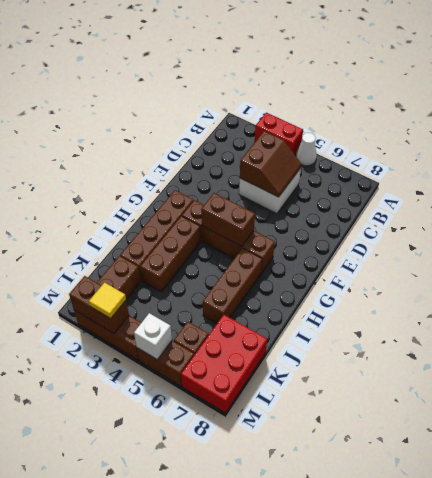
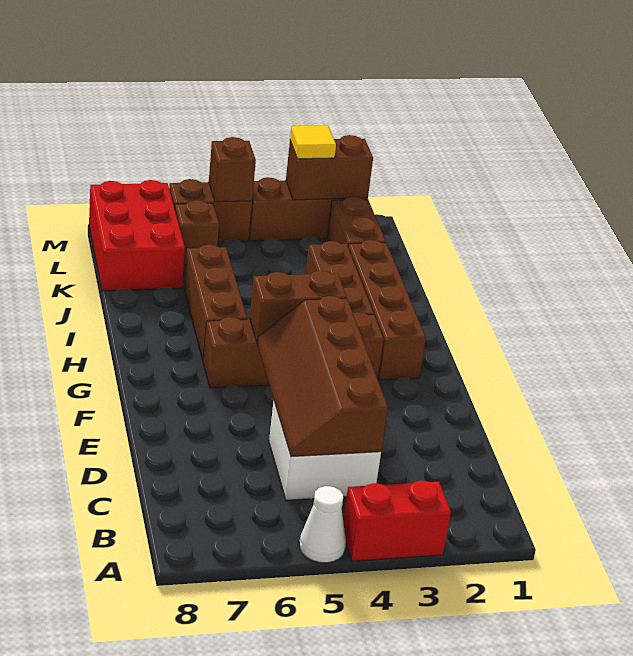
brown 2x2 slope [240,131,301,197] -> brown 2x4 slope [257,296,388,457]
white 1x1 brick [134,313,172,360] -> brown 1x1 brick [209,137,256,202]

